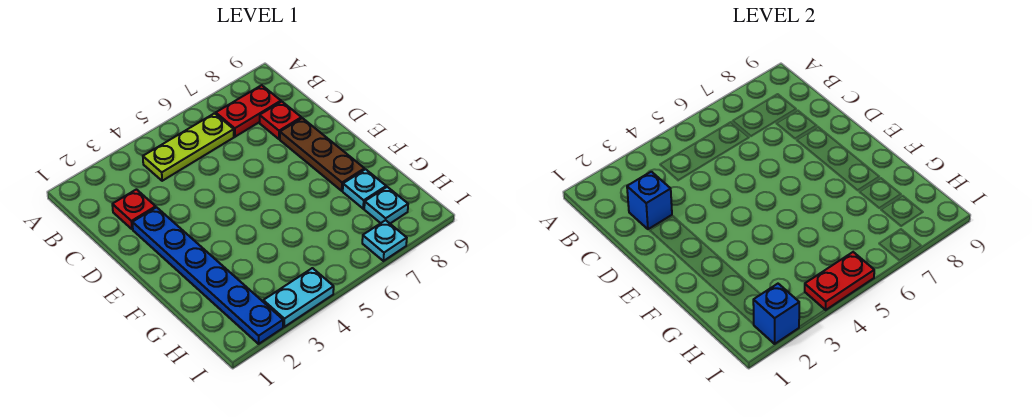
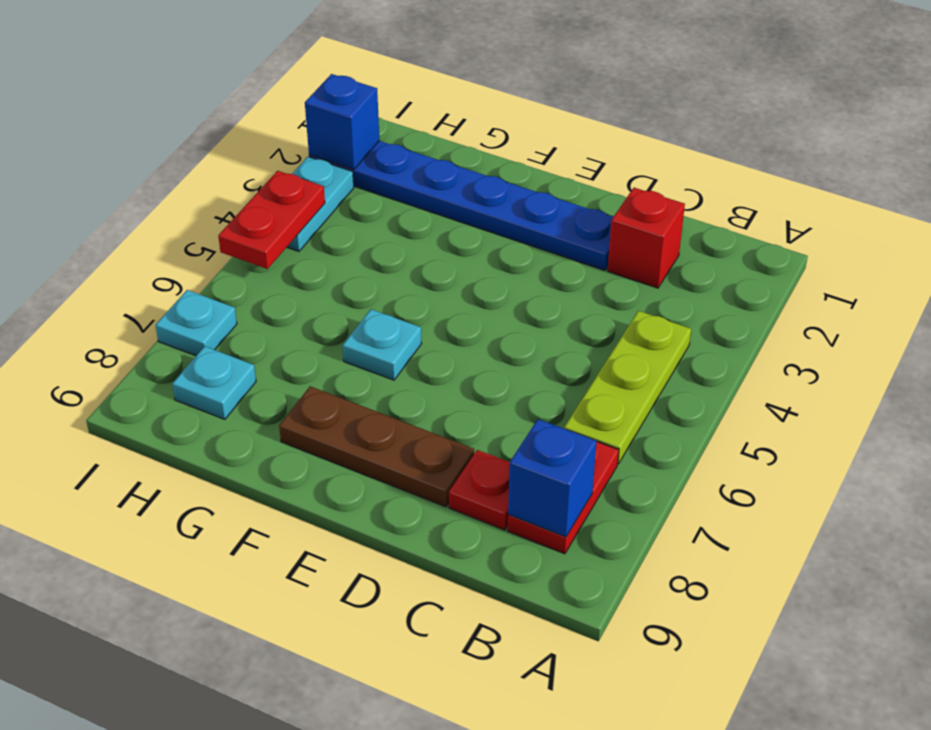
red 1x1 plate [112,189,156,229] -> red 1x1 brick [608,188,685,288]
blue 1x1 brick [627,172,672,229] -> blue 1x1 brick moved to [508,419,597,537]
cyan 1x1 plate [343,169,386,209] -> cyan 1x1 plate moved to [343,309,422,380]

